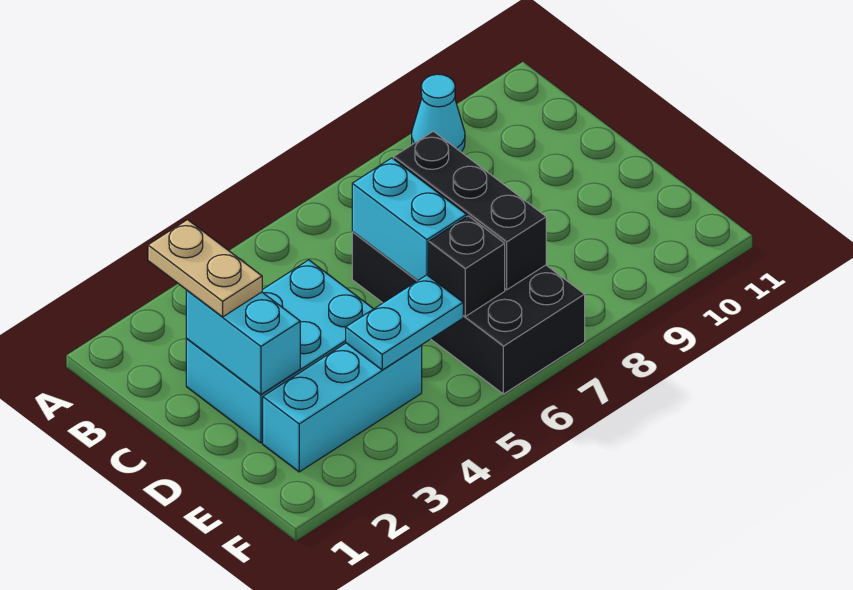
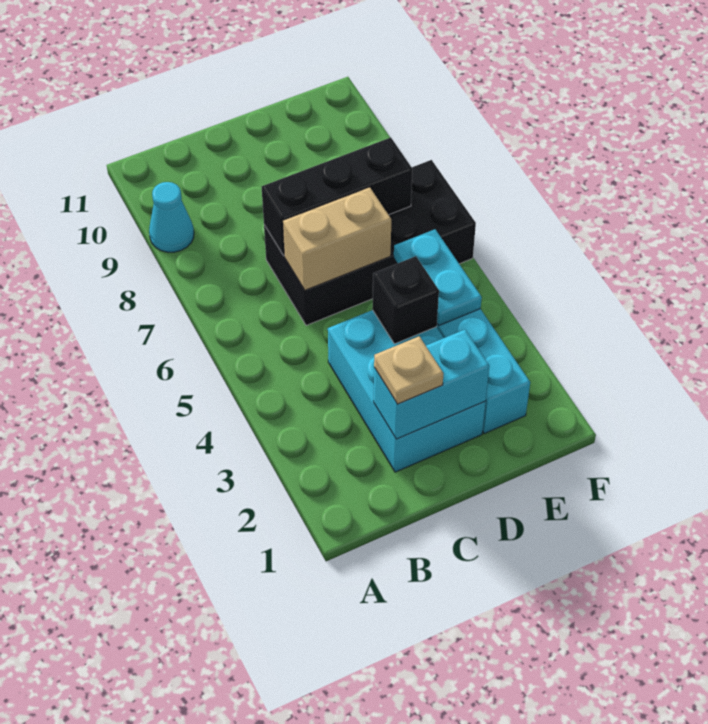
tan 1x2 plate [148,220,262,317] -> tan 1x1 plate [374,336,444,404]
cyan 1x2 brick [352,158,466,281] -> tan 1x2 brick [283,187,391,290]
black 1x1 brick [429,216,505,316] -> black 1x1 brick moved to [372,256,439,344]

